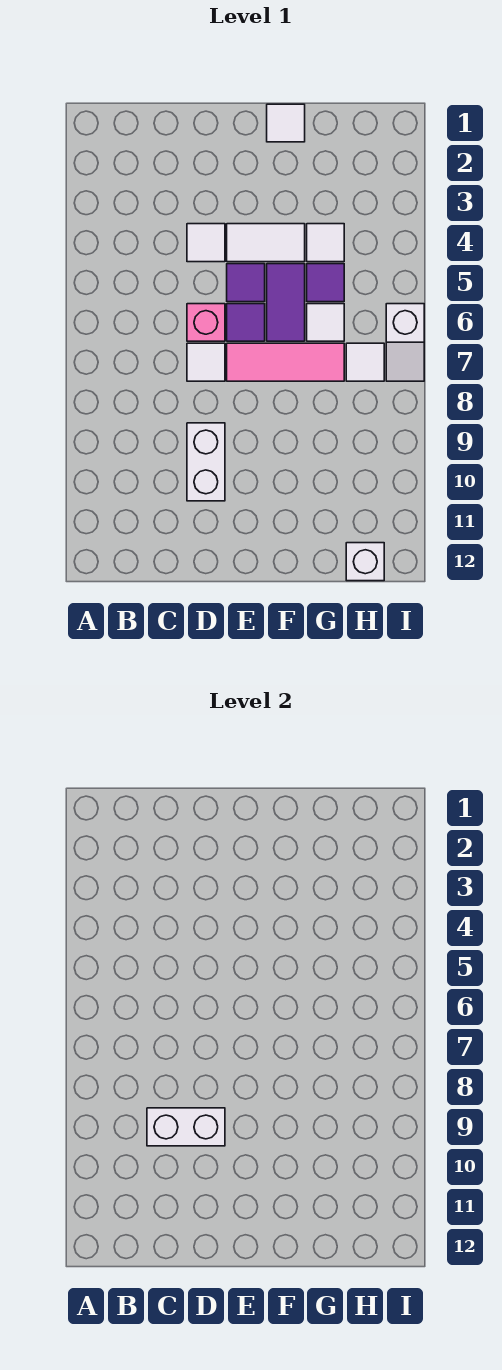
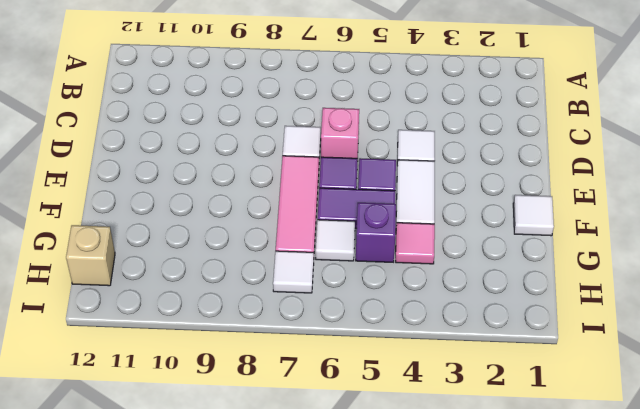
white 1x2 brick [147,1108,225,1146] -> none
white 1x2 brick [187,423,225,501] -> none
white 1x1 tile [307,224,344,262] -> pink 1x1 tile [396,223,435,264]
purple 1x1 tile [307,264,344,302] -> purple 1x1 brick [356,203,396,262]
white 1x1 brick [346,543,384,581] -> tan 1x1 brick [66,225,115,286]
white 1x2 slope [386,304,424,381] -> none

